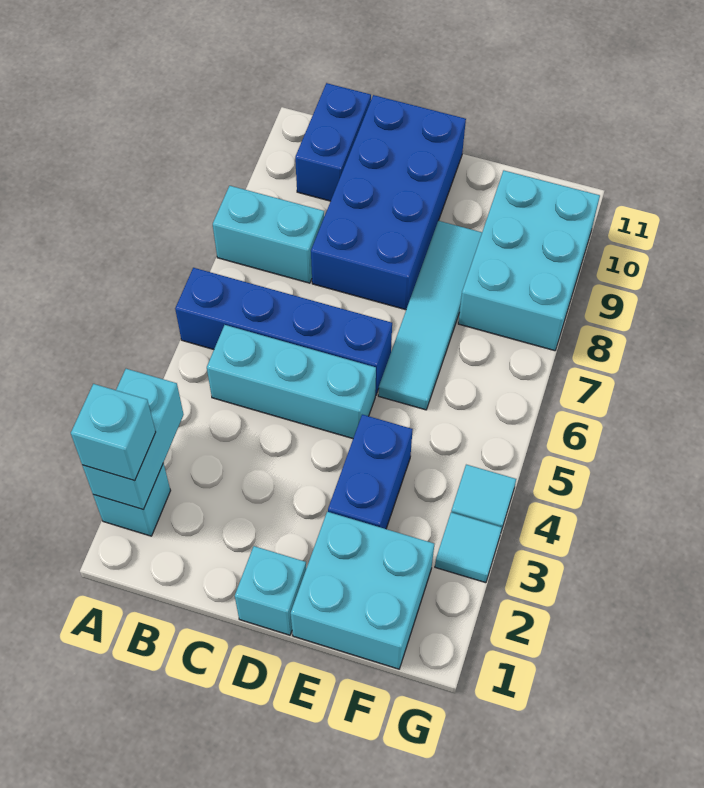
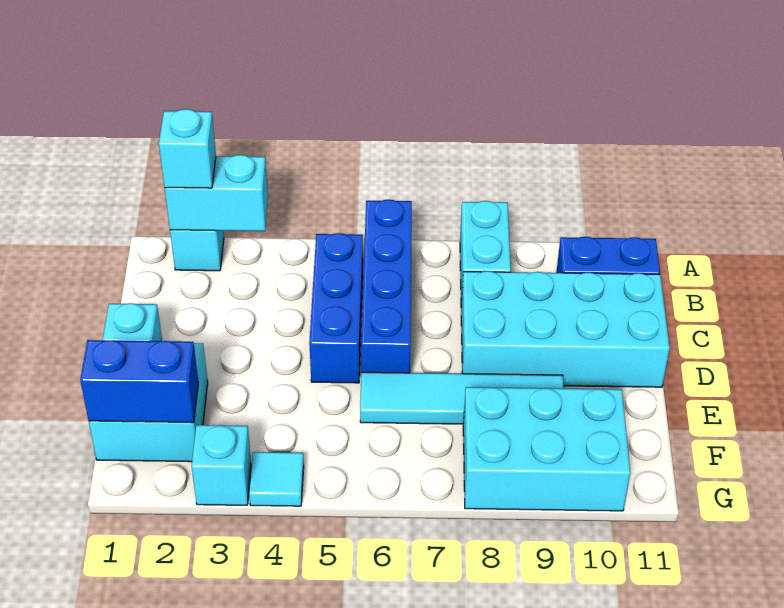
cyan 1x3 brick [207,325,376,438] -> blue 1x3 brick [309,233,363,383]
blue 2x4 brick [311,95,466,310] -> cyan 2x4 brick [461,271,670,387]
blue 1x2 brick [328,415,413,529] -> blue 1x2 brick moved to [80,340,198,423]
cyan 1x1 tile [435,512,502,583] -> cyan 1x1 brick [192,425,251,505]

